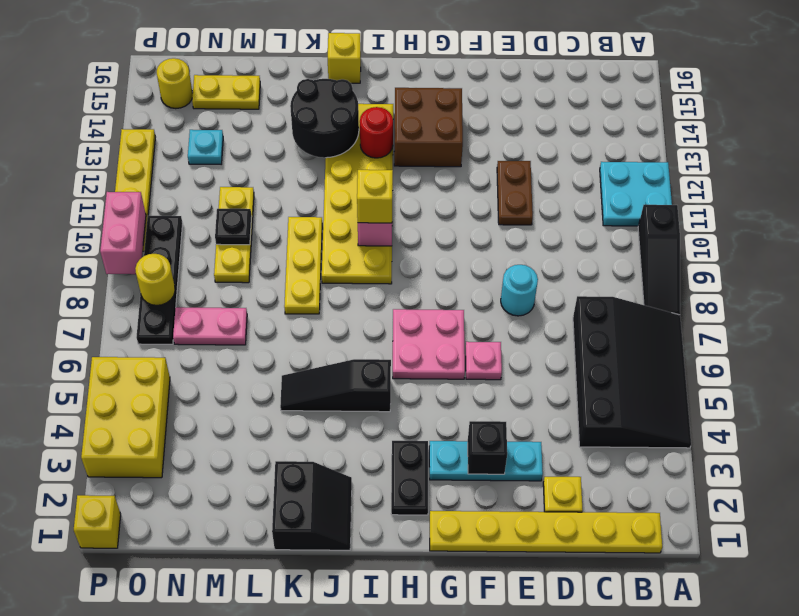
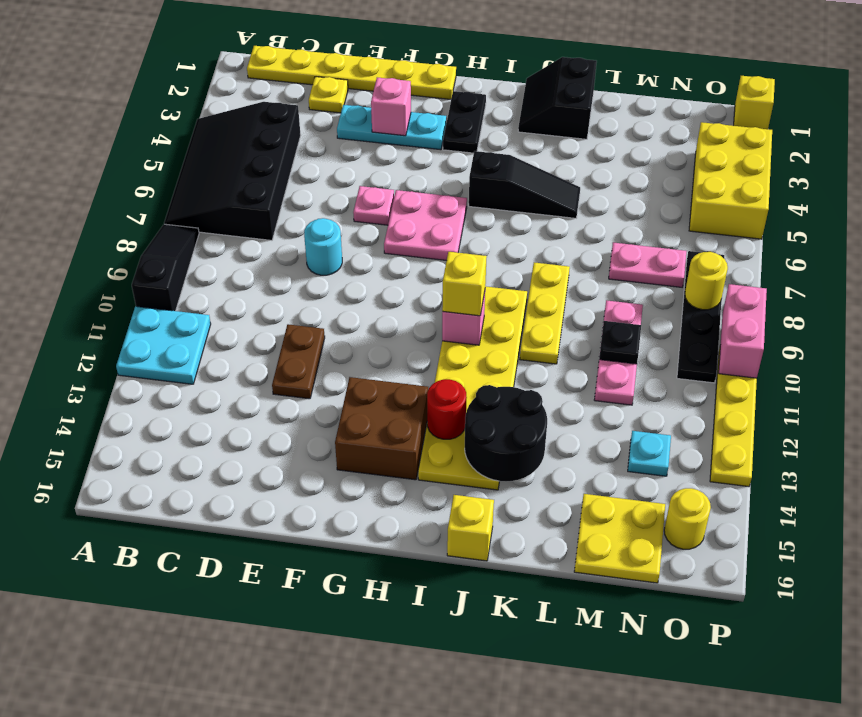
black 1x1 brick [468,421,507,474] -> pink 1x1 brick [371,77,411,136]
yellow 1x3 plate [214,187,254,283] -> pink 1x3 plate [594,300,643,405]
yellow 1x2 plate [192,75,260,109] -> yellow 2x2 plate [574,494,665,583]

